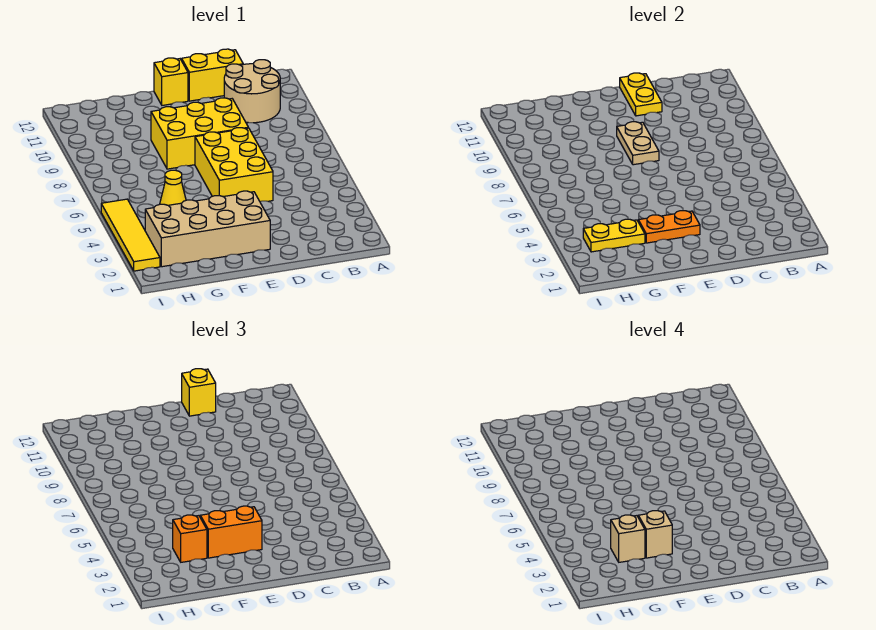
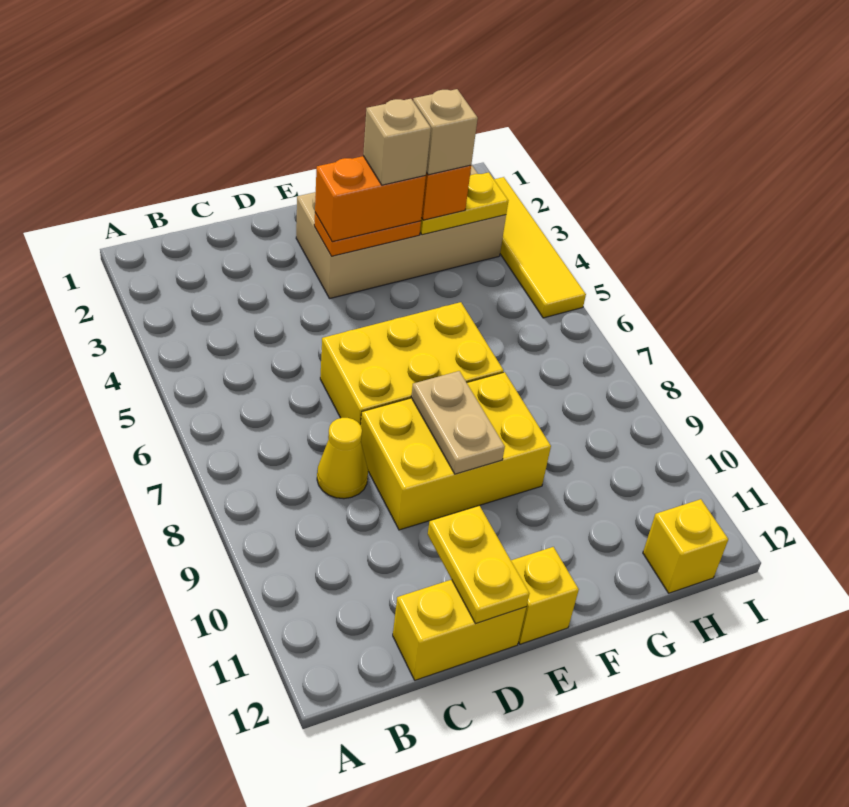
tan 2x2 round brick [224,60,280,123] -> none
yellow 2x3 brick [195,128,273,202] -> yellow 2x3 brick turned to [320,302,504,425]
yellow 1x1 brick [182,369,216,416] -> yellow 1x1 brick moved to [643,499,728,593]
yellow 1x1 cone [160,170,186,205] -> yellow 1x1 cone moved to [317,418,368,499]

